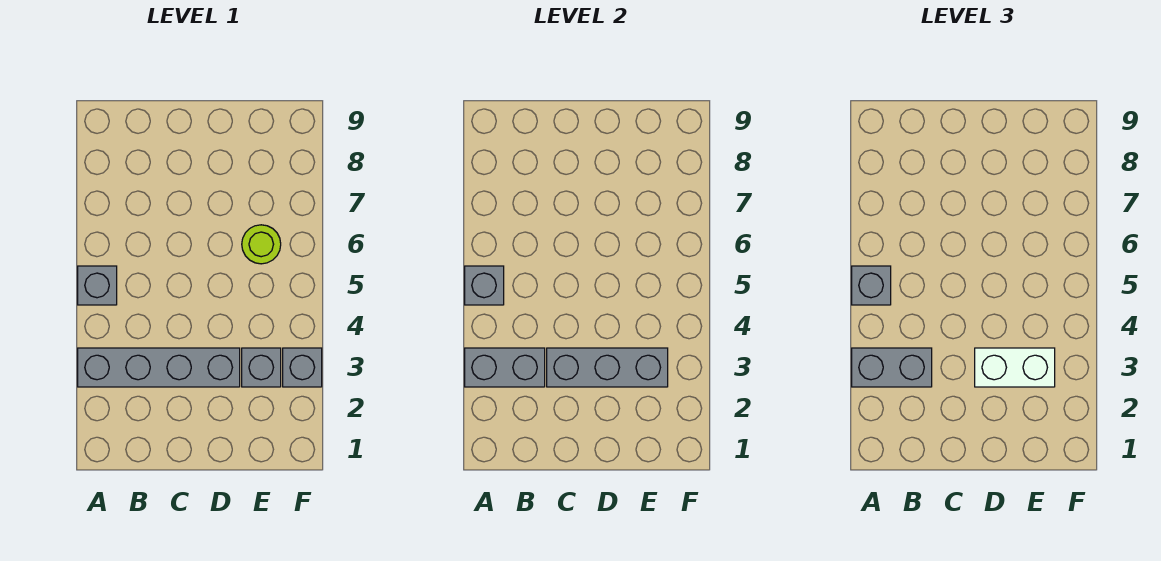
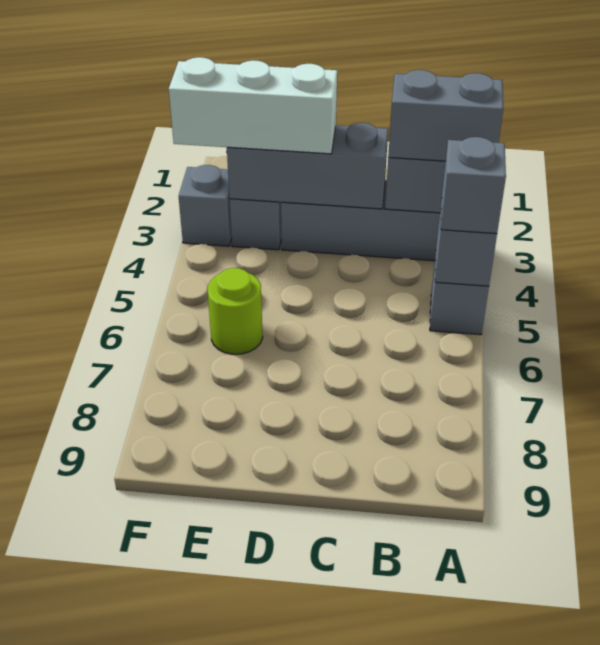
white 1x2 brick [975,348,1055,387] -> white 1x3 brick [169,57,337,154]

